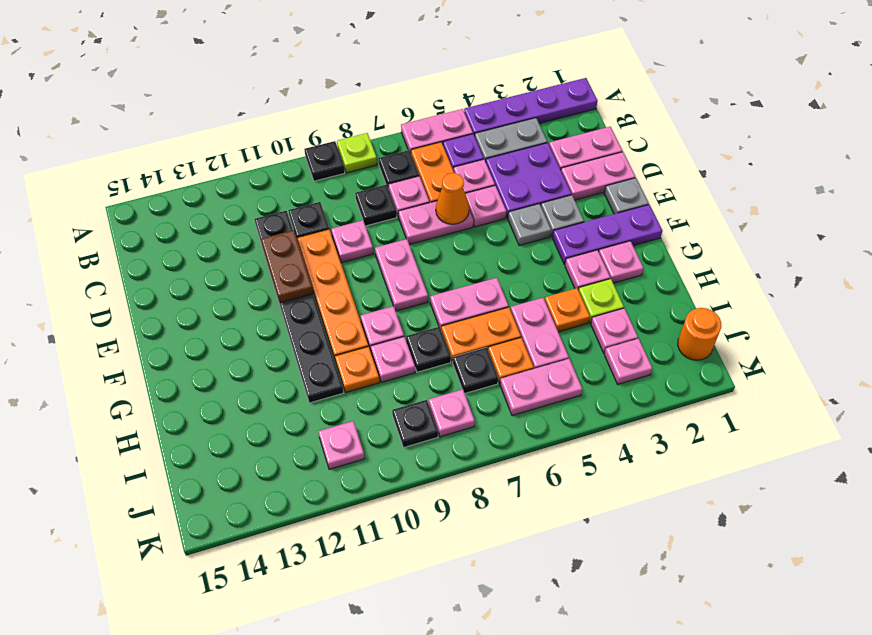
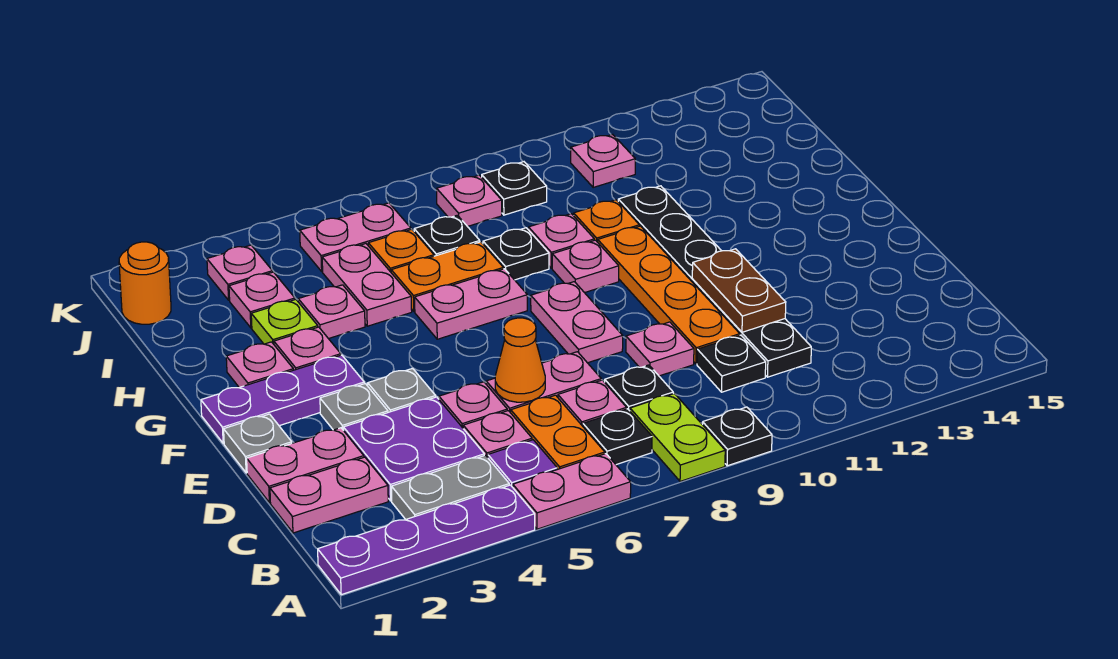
lime 1x1 plate [337,133,377,173] -> lime 1x2 plate [630,393,725,481]
orange 1x1 plate [545,288,590,332] -> pink 1x1 plate [298,285,365,339]

